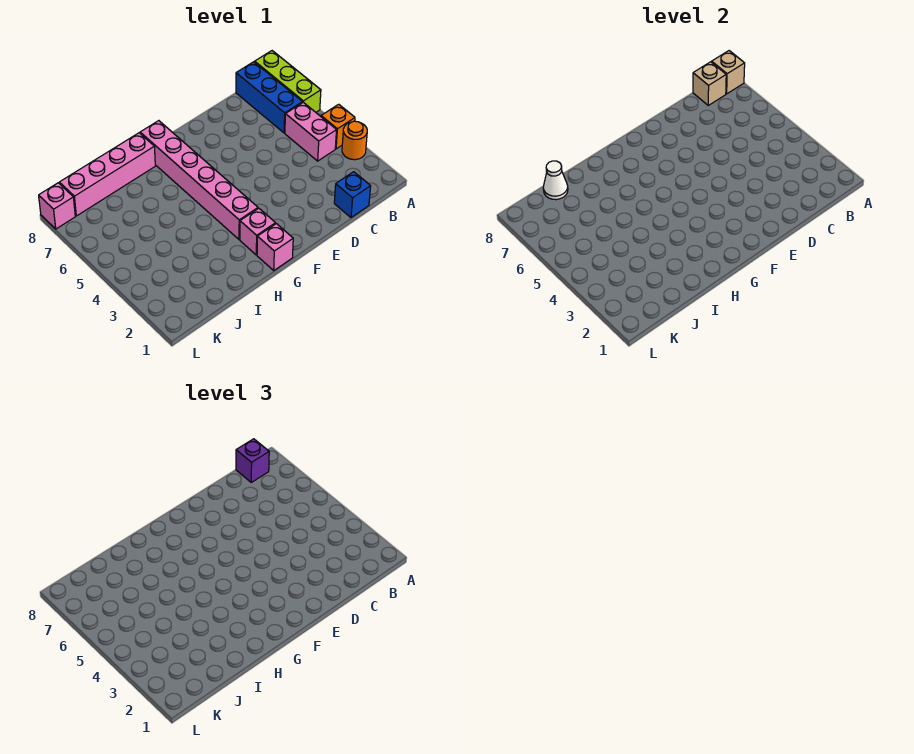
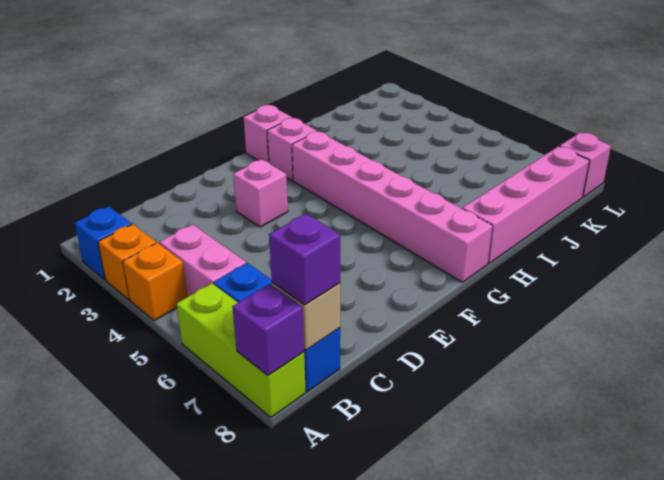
orange 1x1 round brick [342,121,367,160] -> orange 1x1 brick [98,224,157,299]
tan 1x1 brick [712,51,745,94] -> purple 1x1 brick [233,284,304,375]
blue 1x1 brick [334,172,371,218] -> blue 1x1 brick moved to [75,206,132,280]
none -> pink 1x1 brick [233,159,288,227]
white 1x1 cone [543,161,568,200] -> none

